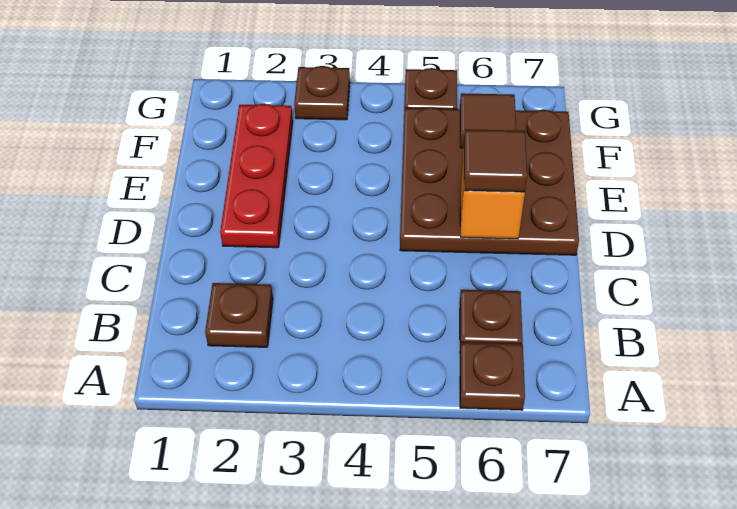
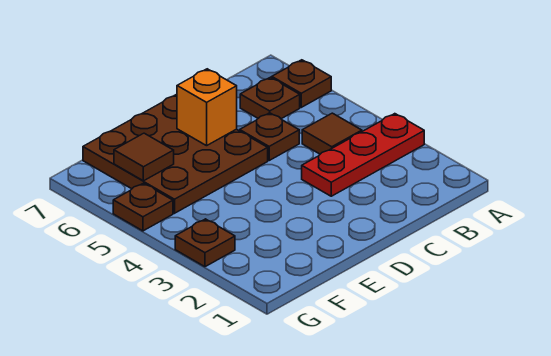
brown 1x1 plate [205,283,273,347] -> brown 1x1 plate moved to [240,113,299,160]
red 1x3 plate [220,104,293,248] -> red 1x3 plate moved to [302,114,424,196]
brown 1x1 tile [464,129,527,192] -> brown 1x1 tile moved to [302,113,362,154]

